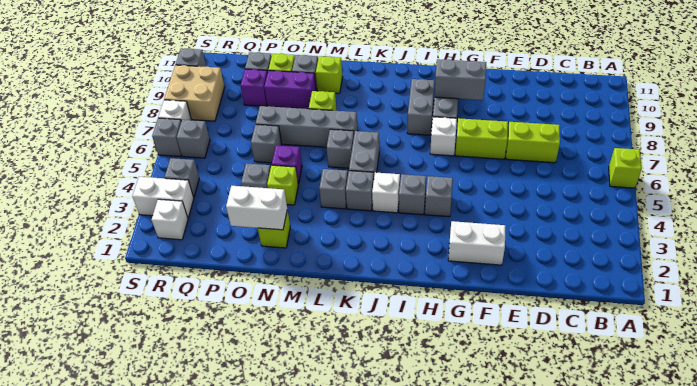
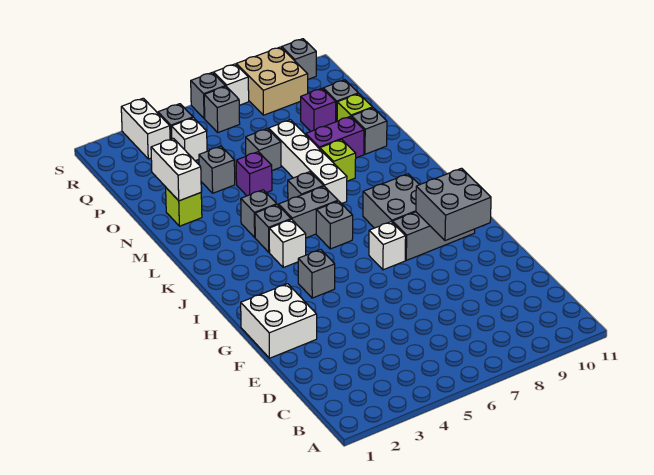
lime 1x1 brick [609,148,642,188] -> none
lime 1x2 brick [506,122,560,163] -> none
white 1x2 brick [448,221,505,265] -> white 2x2 brick [241,284,317,358]
lime 1x2 brick [455,118,508,159] -> none
grey 1x2 brick [435,59,486,100] -> grey 2x2 brick [416,168,491,241]
grey 1x1 brick [399,174,426,215] -> grey 1x1 brick moved to [316,201,353,249]
grey 1x2 brick [407,79,435,135] -> grey 2x2 brick [363,174,419,228]
grey 1x4 brick [256,106,358,147] -> white 1x4 brick [269,120,347,204]
lime 1x1 brick [316,56,343,93] -> none
lime 1x1 brick [267,165,298,205] -> none
purple 1x2 brick [264,71,316,109] -> purple 1x2 brick turned to [306,116,364,158]
white 1x1 brick [152,199,188,240] -> white 1x1 brick moved to [172,118,207,161]

